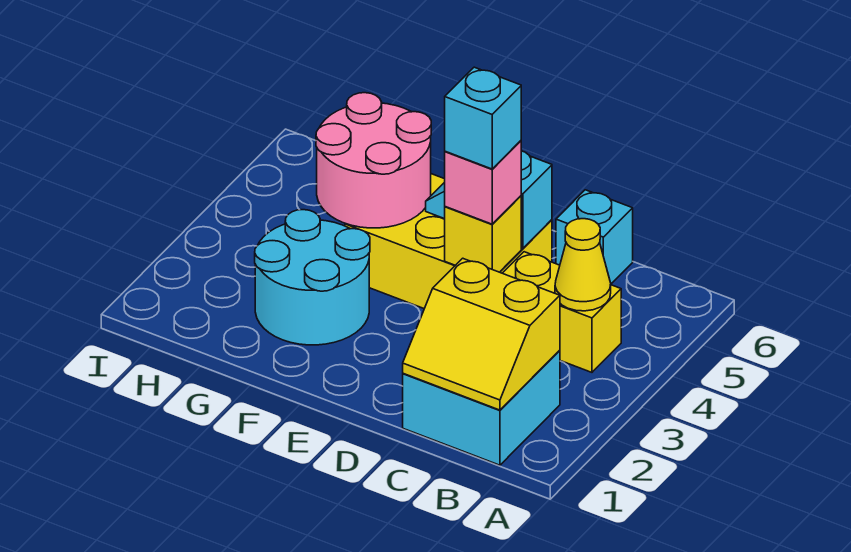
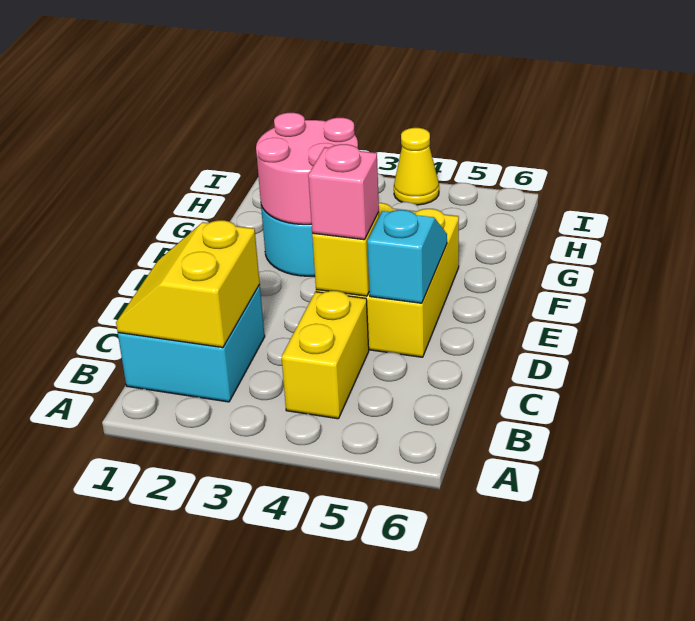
yellow 1x1 cone [555,219,611,311] -> yellow 1x1 cone moved to [394,128,439,205]
cyan 1x1 brick [556,190,633,284] -> none
cyan 1x1 brick [445,67,521,169] -> none
pink 2x2 round brick [316,93,431,228] -> pink 2x2 round brick moved to [256,113,358,225]

